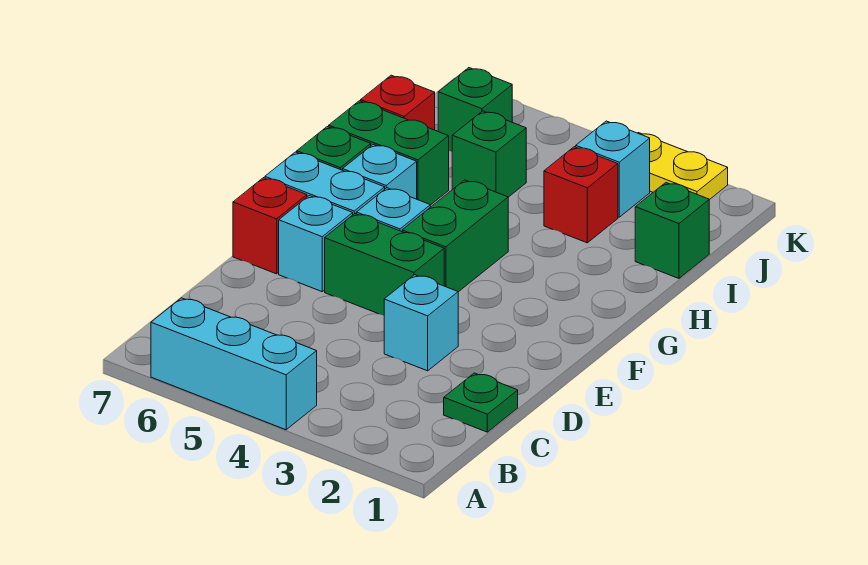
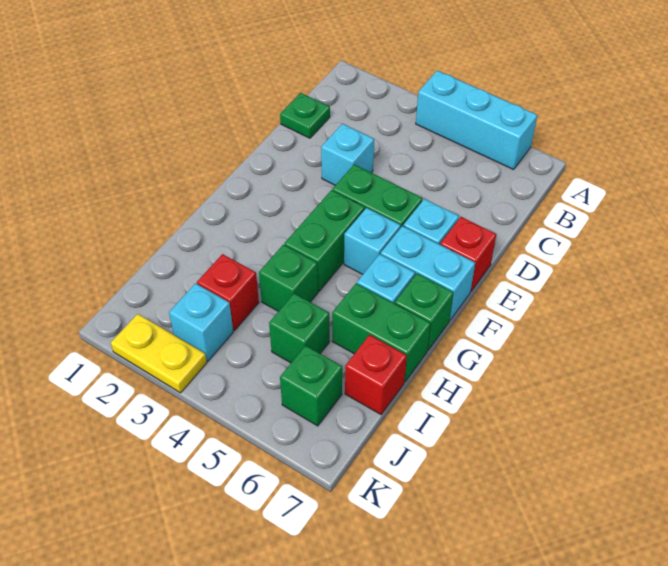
green 1x1 brick [635,183,709,278] -> green 1x1 brick moved to [259,245,318,311]

